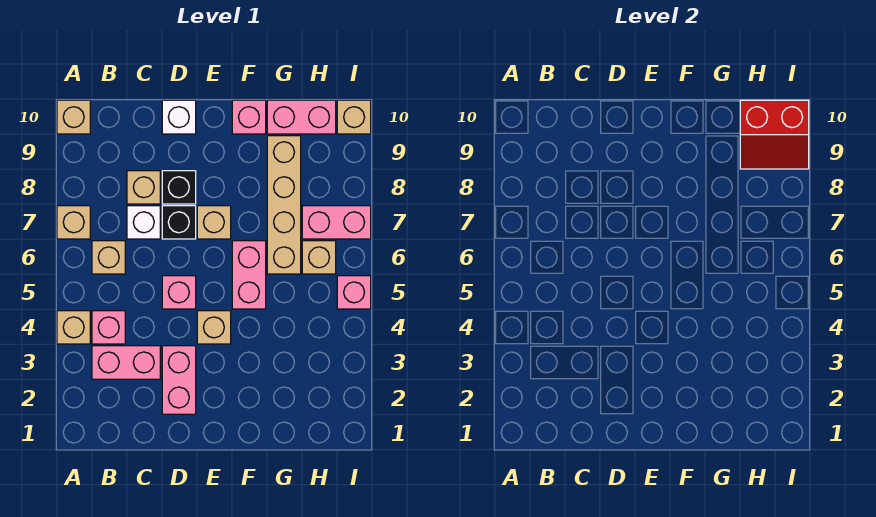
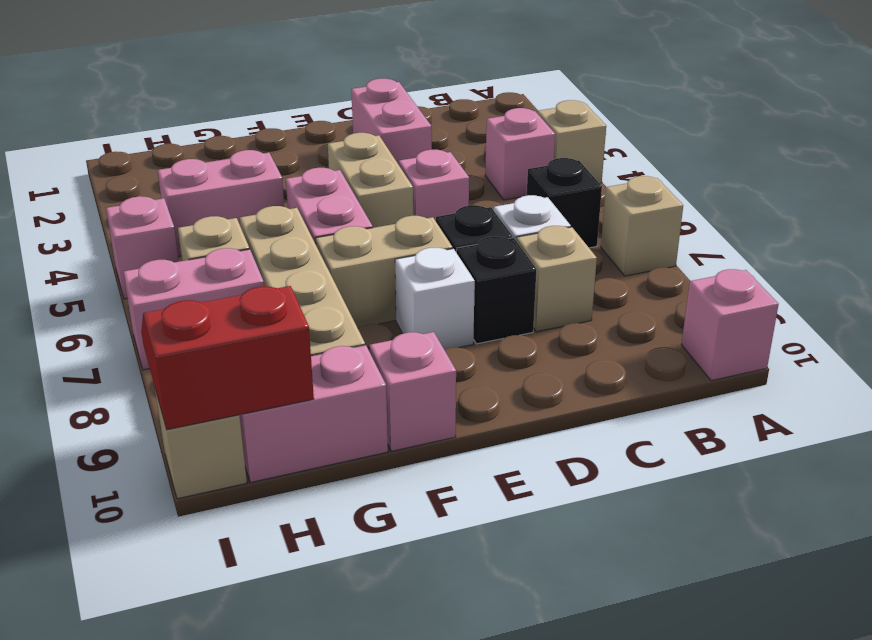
tan 1x1 brick [57,100,90,134] -> pink 1x1 brick [682,269,779,381]
pink 1x2 brick [92,346,160,379] -> pink 1x2 brick moved to [158,150,284,256]
tan 1x1 brick [92,241,125,274] -> black 1x1 brick [527,158,602,248]
white 1x1 brick [162,100,196,134] -> white 1x1 brick moved to [395,248,475,350]
tan 1x1 brick [197,311,231,344] -> tan 1x2 brick [328,133,413,228]
tan 1x1 brick [197,206,231,239] -> tan 1x2 brick [316,216,453,328]

